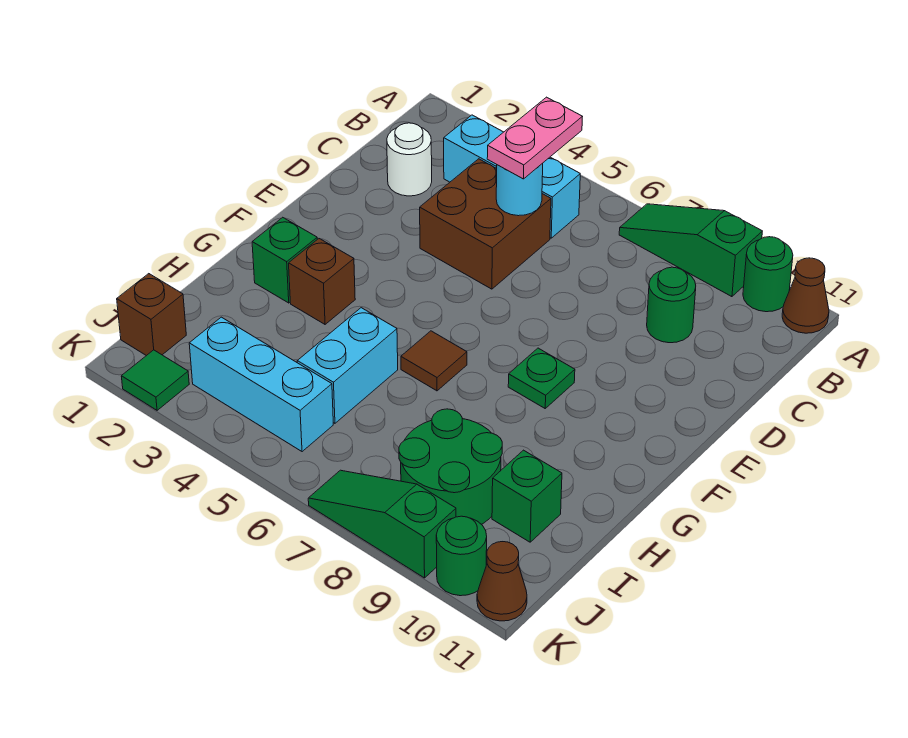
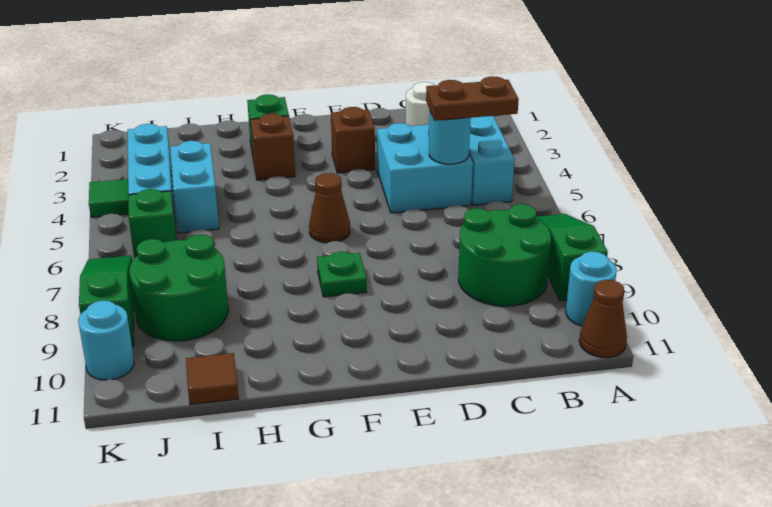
green 1x1 round brick [743,237,793,312] -> cyan 1x1 round brick [566,252,617,326]
pink 1x2 plate [487,97,582,179] -> brown 1x2 plate [426,76,519,121]
brown 2x2 brick [420,159,551,289] -> cyan 2x2 brick [377,123,473,213]
green 1x1 round brick [647,267,696,343] -> green 2x2 round brick [458,204,551,306]
brown 1x1 tile [401,331,467,391] -> brown 1x1 tile moved to [186,353,239,405]
cyan 1x2 brick [297,308,398,423] -> cyan 1x2 brick turned to [170,141,219,233]
green 1x1 brick [492,450,562,542] -> green 1x1 brick moved to [128,189,176,258]
brown 1x1 brick [117,274,186,356] -> brown 1x1 brick moved to [331,107,375,173]
green 1x1 tile [121,350,189,410] -> green 1x1 tile moved to [89,179,129,217]
green 1x1 round brick [436,516,487,596] -> cyan 1x1 round brick [78,301,134,380]
brown 1x1 cone [477,542,527,621] -> brown 1x1 cone moved to [309,173,350,243]

